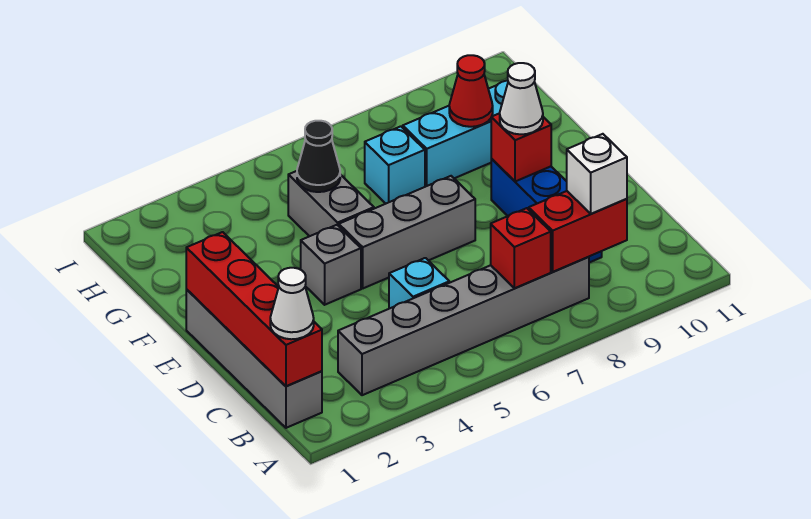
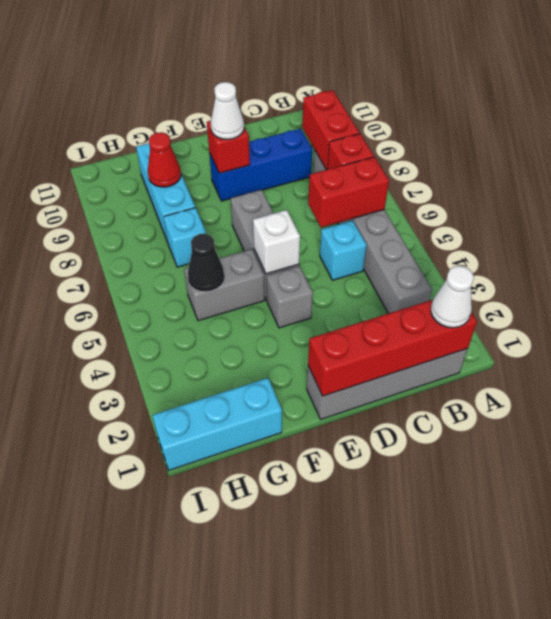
none -> red 1x2 brick [308,157,389,228]
white 1x1 brick [567,134,627,214] -> white 1x1 brick moved to [253,210,300,274]
none -> cyan 1x3 brick [152,378,282,470]

